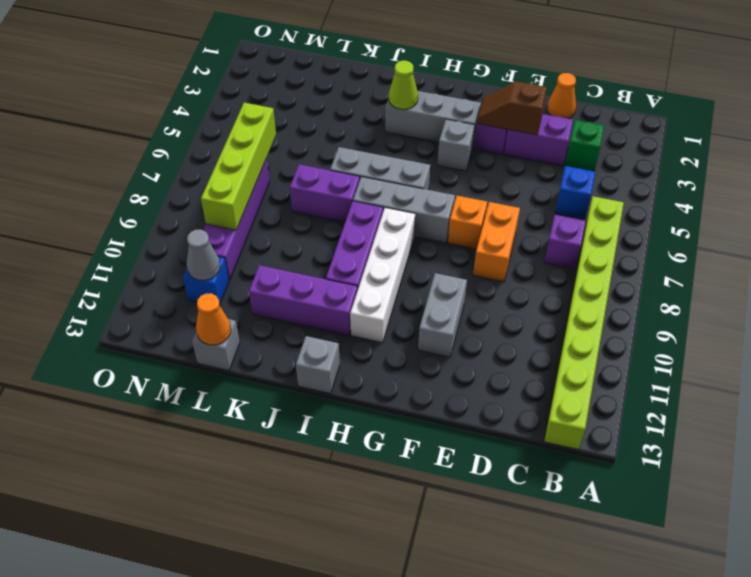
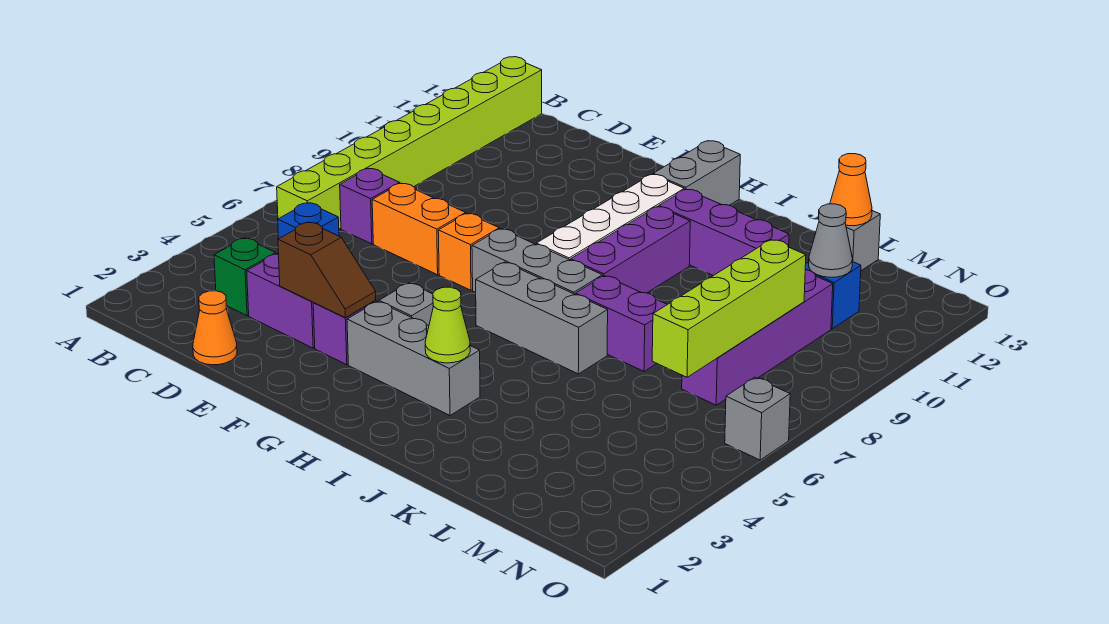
orange 1x2 brick [473,202,520,282] -> orange 1x2 brick turned to [372,183,466,275]
grey 1x2 brick [418,273,467,357] -> grey 1x2 brick moved to [653,141,740,205]
grey 1x1 brick [296,336,340,394] -> grey 1x1 brick moved to [725,377,790,460]

